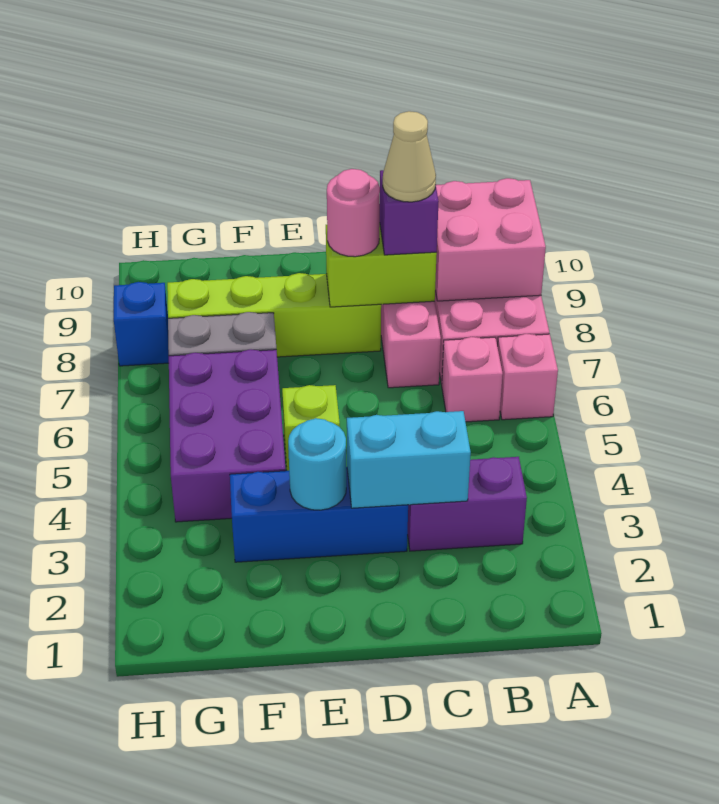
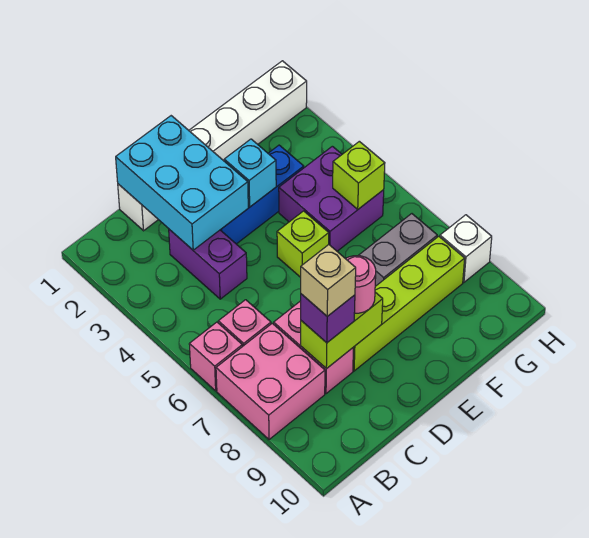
pink 2x2 brick [435,178,546,301] -> none
purple 1x2 brick [408,457,527,551] -> purple 1x2 brick turned to [169,229,247,299]
none -> white 1x6 brick [118,61,307,231]
cyan 1x2 brick [347,411,471,508] -> cyan 2x3 brick [116,116,248,250]
tan 1x1 cone [383,111,436,202] -> tan 1x1 brick [301,245,356,316]
cyan 1x1 round brick [288,418,346,510] -> cyan 1x1 brick [224,139,276,207]
purple 2x3 brick [169,349,286,522] -> purple 2x2 brick [279,146,384,251]
none -> lime 1x1 brick [333,141,385,209]
blue 1x1 brick [114,282,169,366] -> white 1x1 brick [440,215,492,282]

